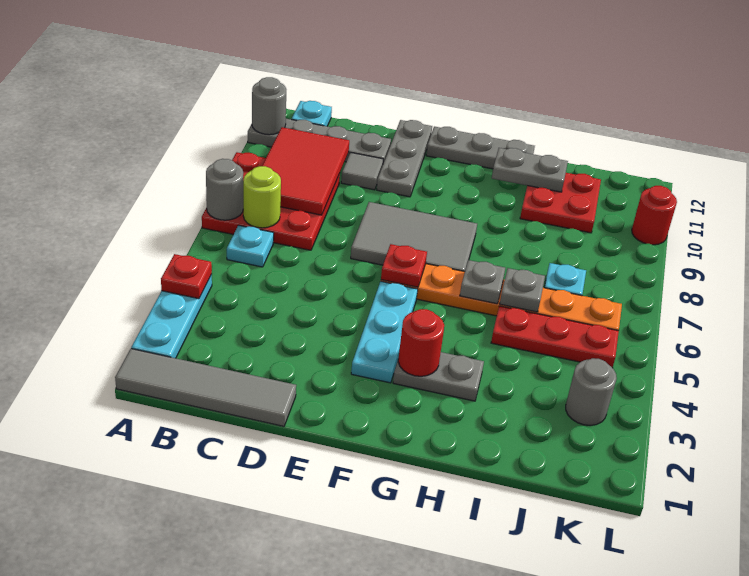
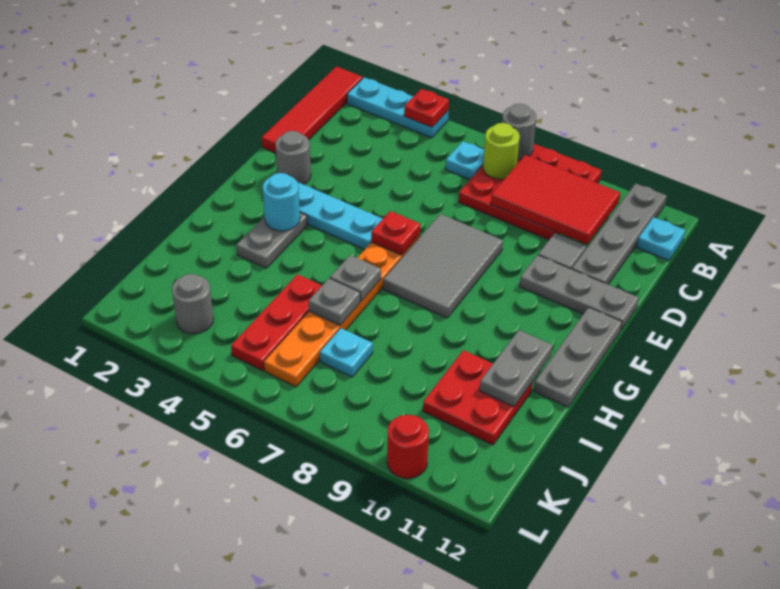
grey 1x4 tile [115,349,296,426] -> red 1x4 tile [262,67,363,153]
grey 1x1 round brick [252,77,286,135] -> grey 1x1 round brick moved to [275,131,311,184]
red 1x1 round brick [398,309,444,376] -> cyan 1x1 round brick [263,173,300,231]

